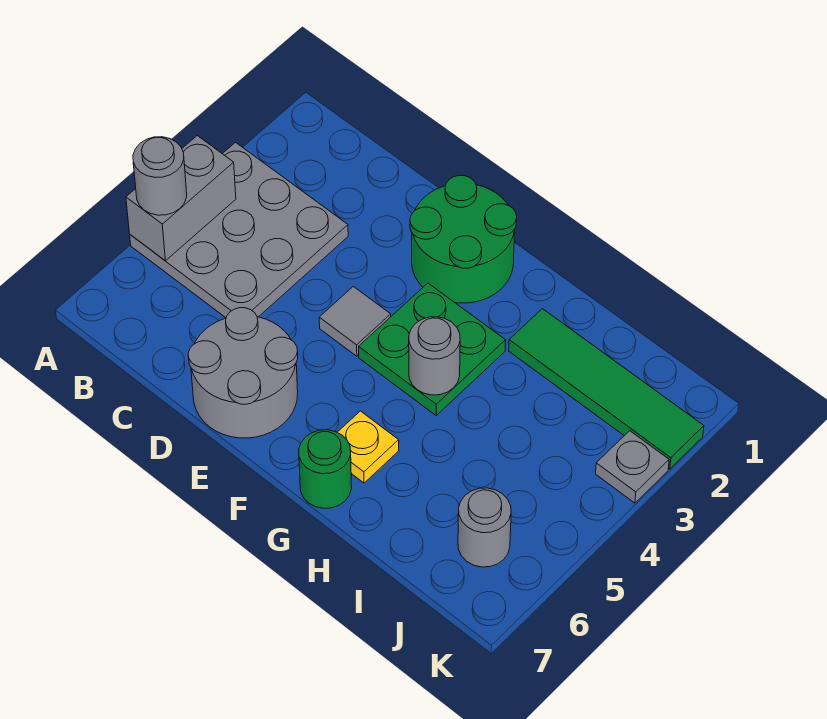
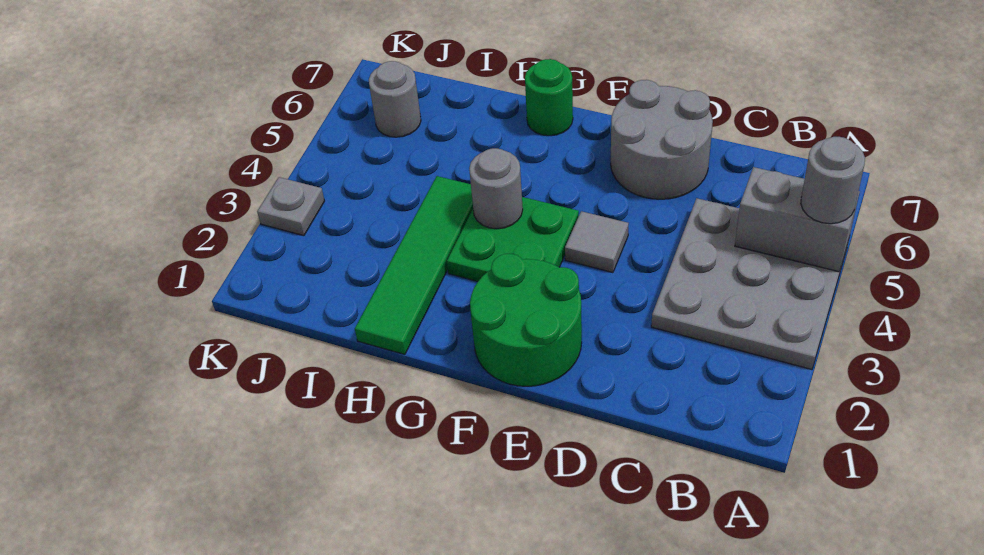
grey 1x2 brick [126,136,236,261] -> grey 1x2 brick turned to [735,167,860,272]
yellow 1x1 plate [337,411,399,483] -> none
green 1x4 tile [509,309,704,469] -> green 1x4 tile turned to [355,176,473,355]

